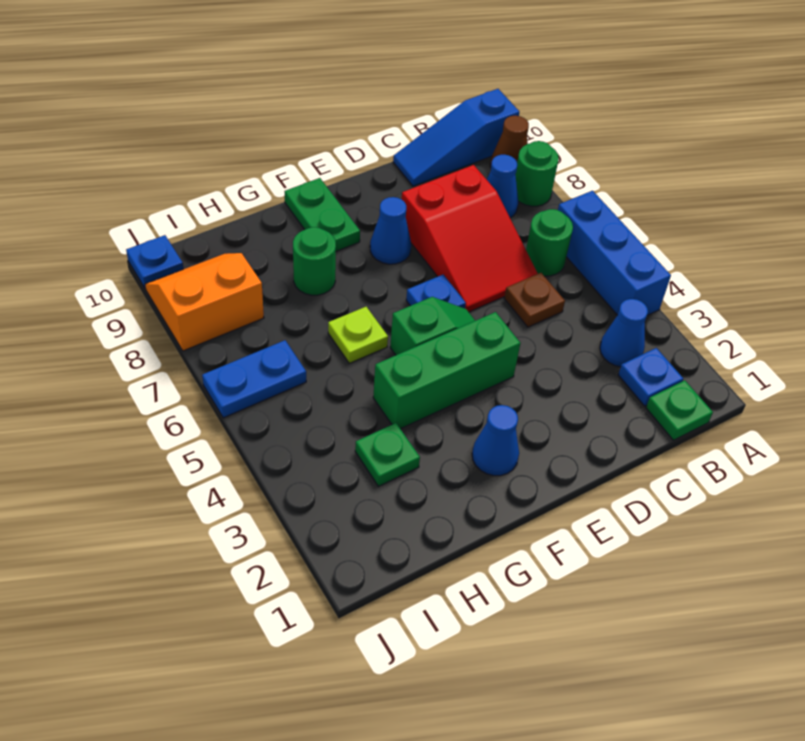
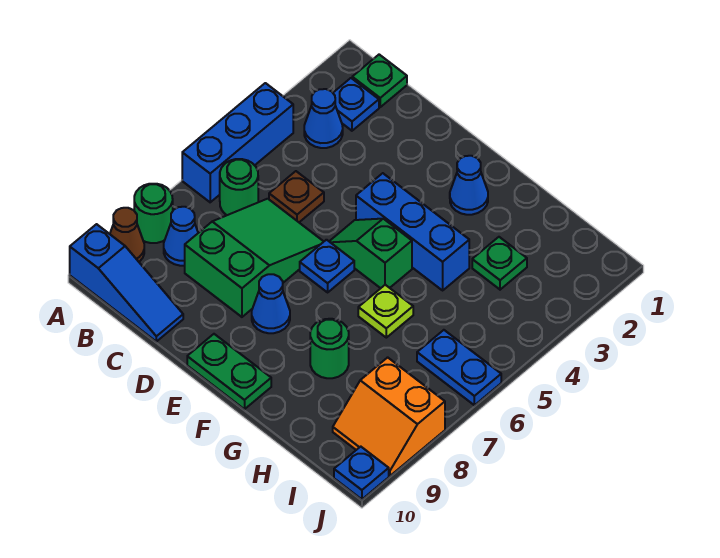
red 2x3 slope [402,165,538,312] -> green 2x3 slope [185,199,324,317]
green 1x3 brick [373,312,520,429] -> blue 1x3 brick [356,173,469,290]
green 1x2 plate [284,178,360,251] -> green 1x2 plate turned to [187,334,271,409]

